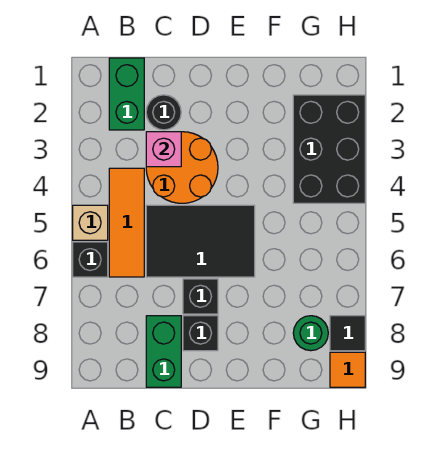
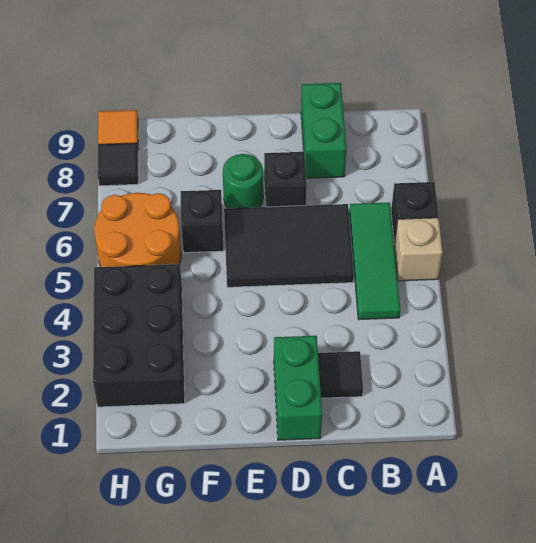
green 1x2 brick [109,58,144,130] -> green 1x2 brick moved to [274,336,322,440]
orange 1x3 tile [109,168,144,277] -> green 1x3 tile [350,202,400,320]
black 1x1 round brick [146,95,181,130] -> black 1x1 tile [318,351,363,398]
orange 2x2 round brick [146,132,218,203] -> orange 2x2 round brick moved to [94,193,181,267]
pink 1x1 brick [146,132,181,167] -> none
black 1x1 brick [183,316,218,351] -> black 1x1 brick moved to [181,190,224,253]
green 1x1 round brick [293,316,328,351] -> green 1x1 round brick moved to [223,154,263,208]

